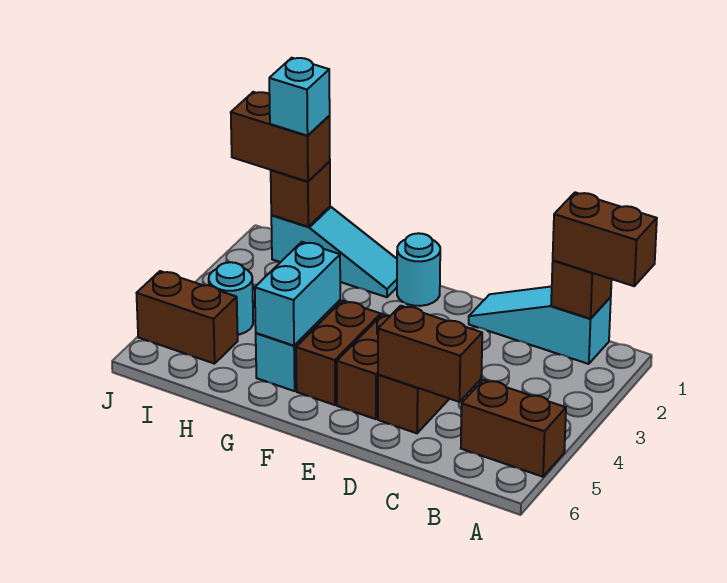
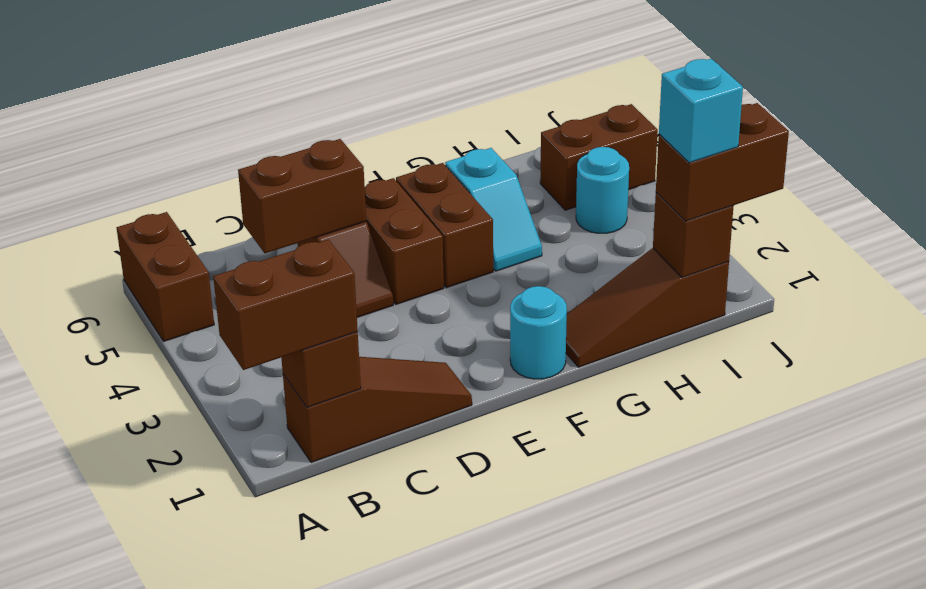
brown 1x2 brick [461,380,566,477] -> brown 1x2 brick turned to [117,212,214,341]
cyan 1x3 slope [469,286,611,364] -> brown 1x3 slope [283,357,472,463]
cyan 1x3 slope [271,207,397,297] -> brown 1x3 slope [566,248,729,367]
cyan 1x2 brick [255,242,340,346] -> none

